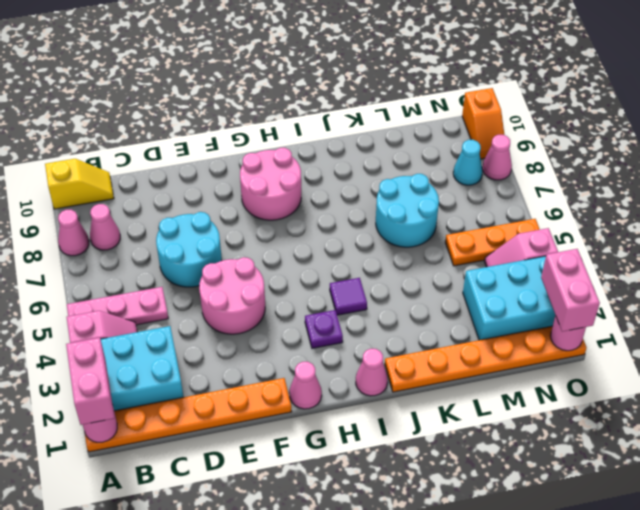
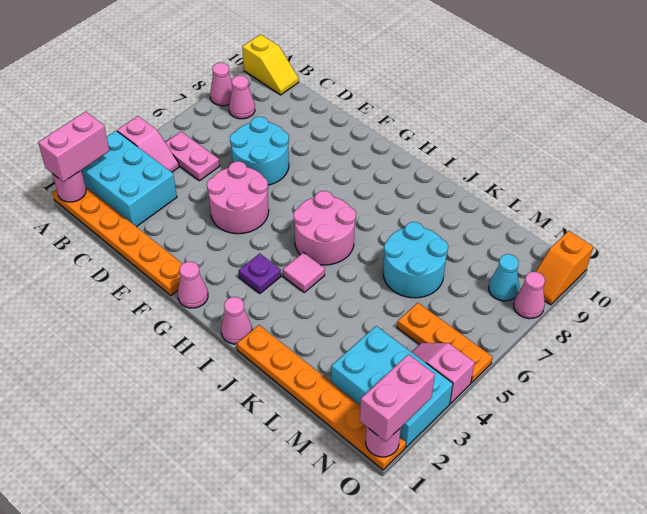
pink 1x3 plate [67,287,168,325] -> pink 1x2 plate [165,132,220,181]
pink 2x2 round brick [240,148,301,220] -> pink 2x2 round brick moved to [294,191,356,265]
purple 1x1 tile [330,278,367,315] -> pink 1x1 tile [283,253,325,292]

